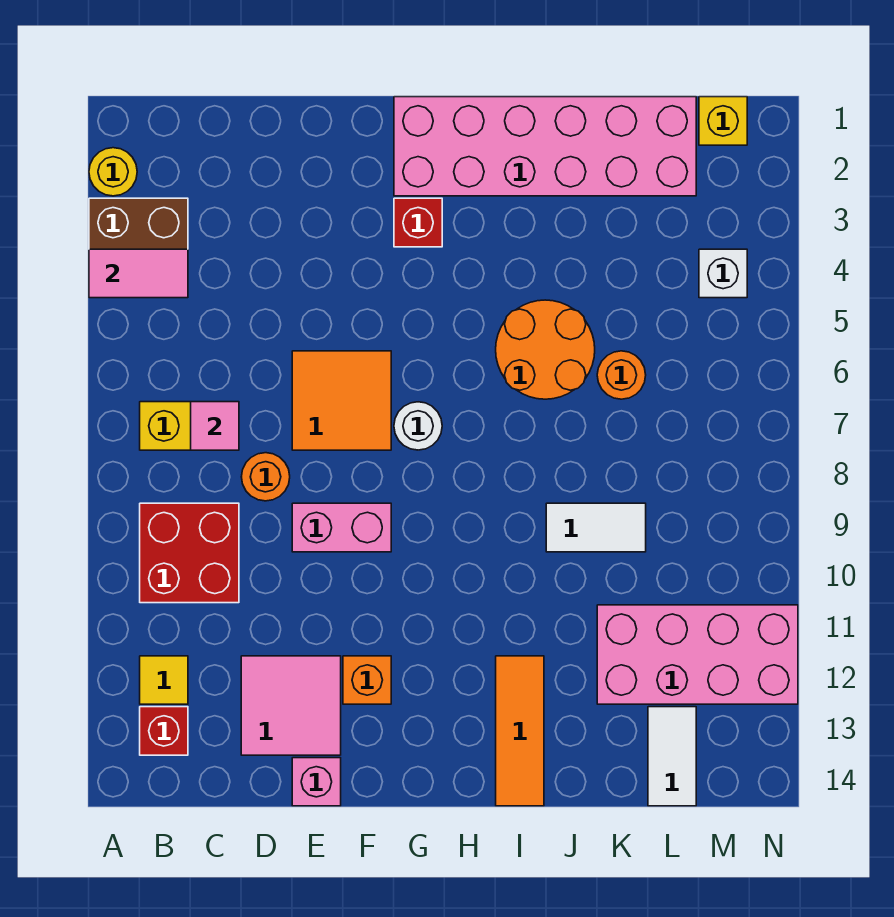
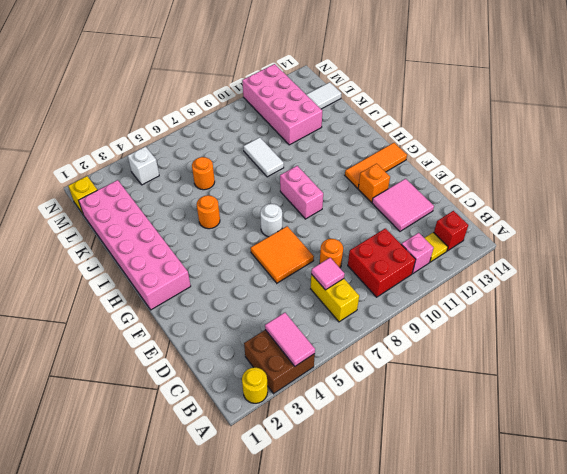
pink 1x2 brick [292,503,391,552] -> pink 1x2 brick moved to [280,166,323,219]
pink 1x1 brick [292,758,341,806] -> pink 1x1 brick moved to [401,233,434,274]
red 1x1 brick [394,198,442,247] -> none
orange 2x2 round brick [496,300,595,399] -> orange 1x1 round brick [197,195,220,229]
orange 1x3 tile [496,656,544,806] -> orange 1x3 tile moved to [345,143,407,188]

